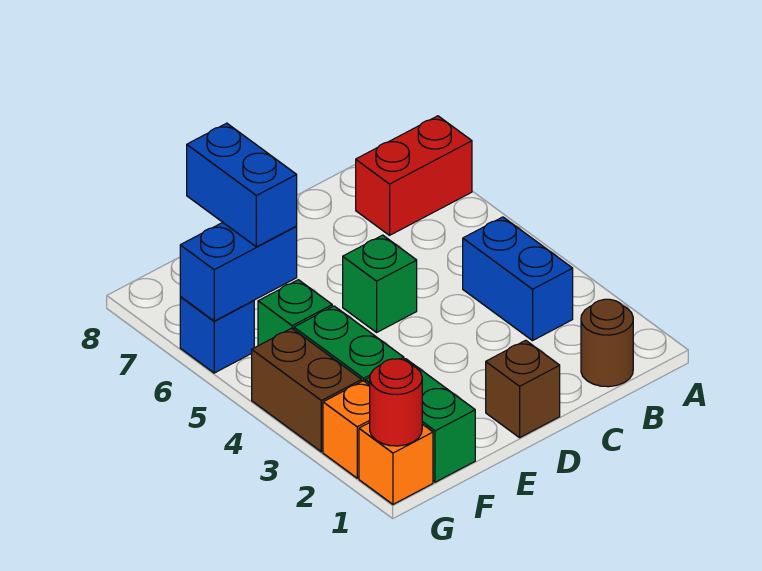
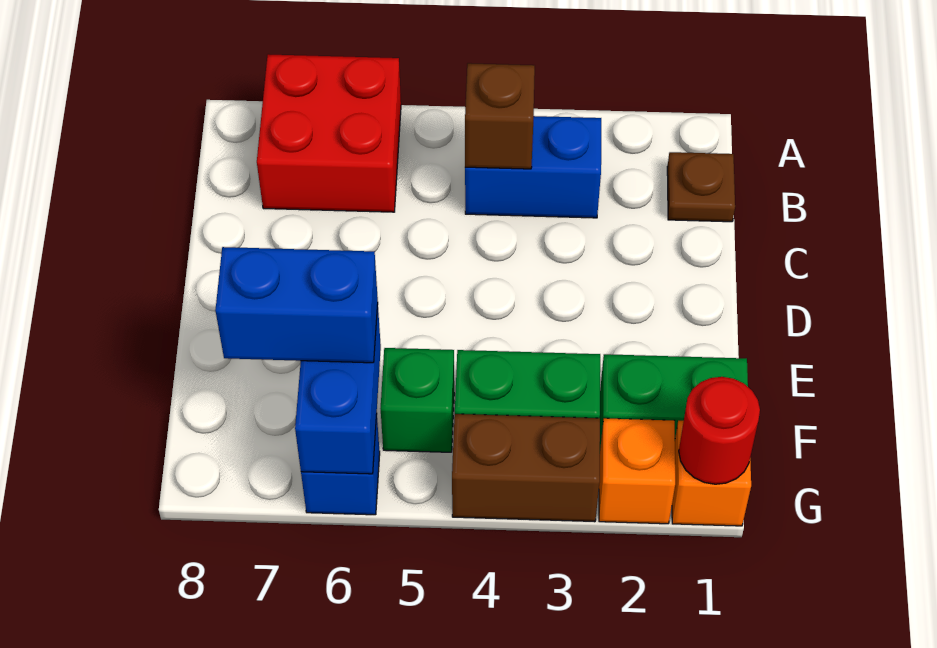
red 1x2 brick [356,116,472,235] -> red 2x2 brick [257,54,401,212]
brown 1x1 round brick [581,299,633,387] -> brown 1x1 plate [667,152,735,222]
brown 1x1 brick [486,340,560,438] -> brown 1x1 brick moved to [465,63,535,169]
green 1x1 brick [343,235,417,332] -> none

